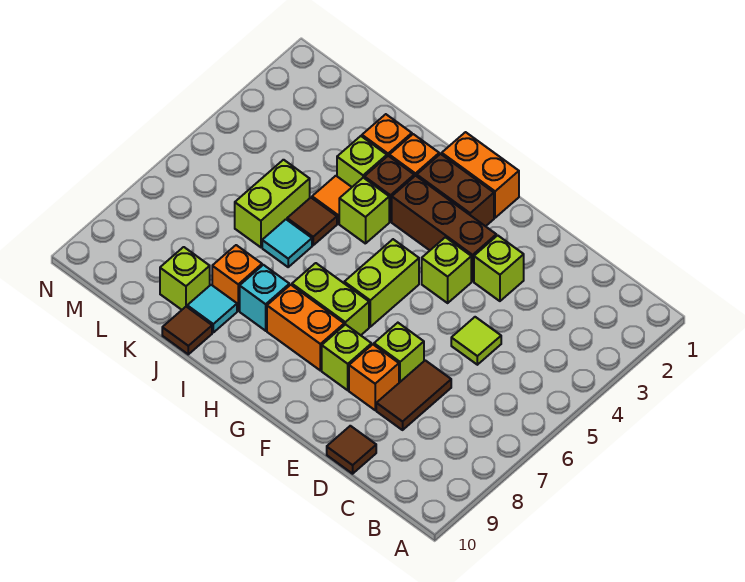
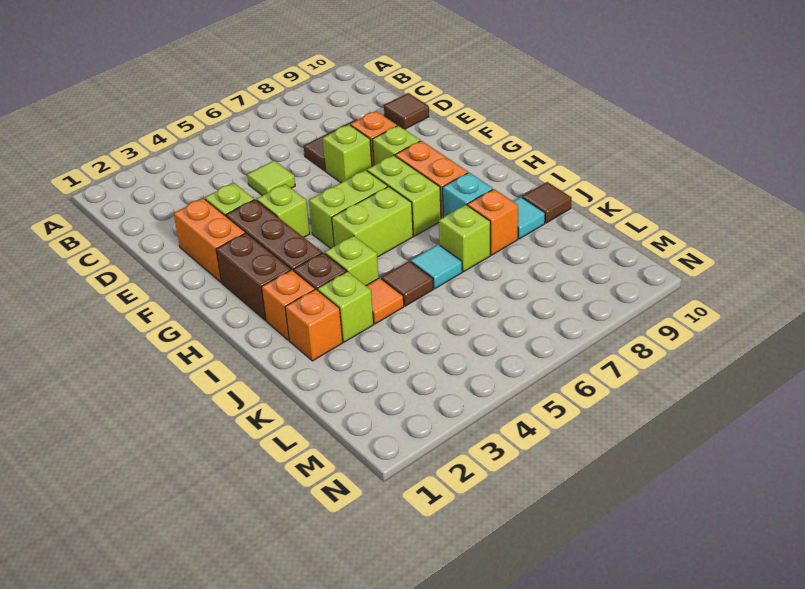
orange 1x2 brick [442,132,519,218] -> orange 1x2 brick moved to [174,198,245,282]
lime 1x2 brick [235,160,310,247] -> lime 1x2 brick moved to [332,187,413,257]
lime 1x1 brick [160,247,210,310] -> lime 1x1 brick moved to [439,205,490,272]

